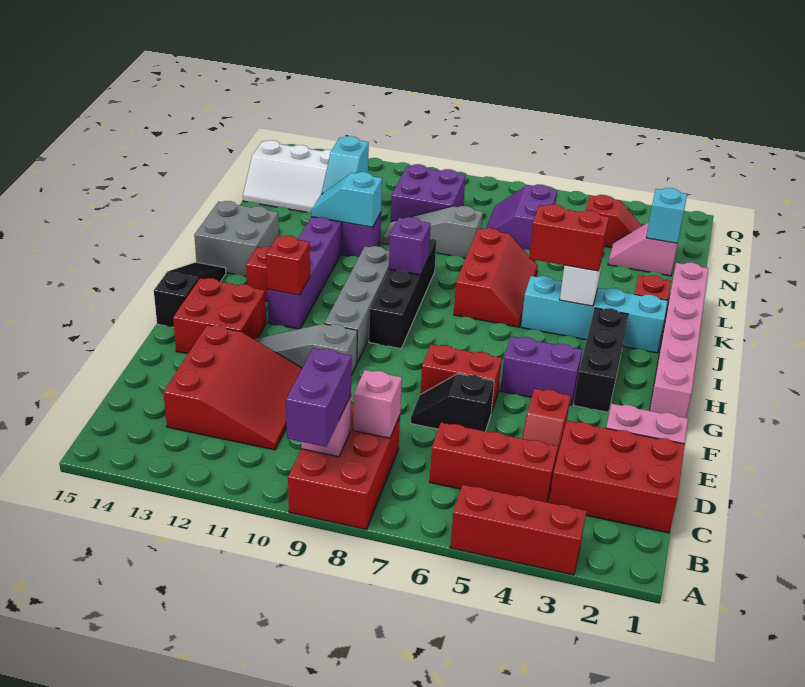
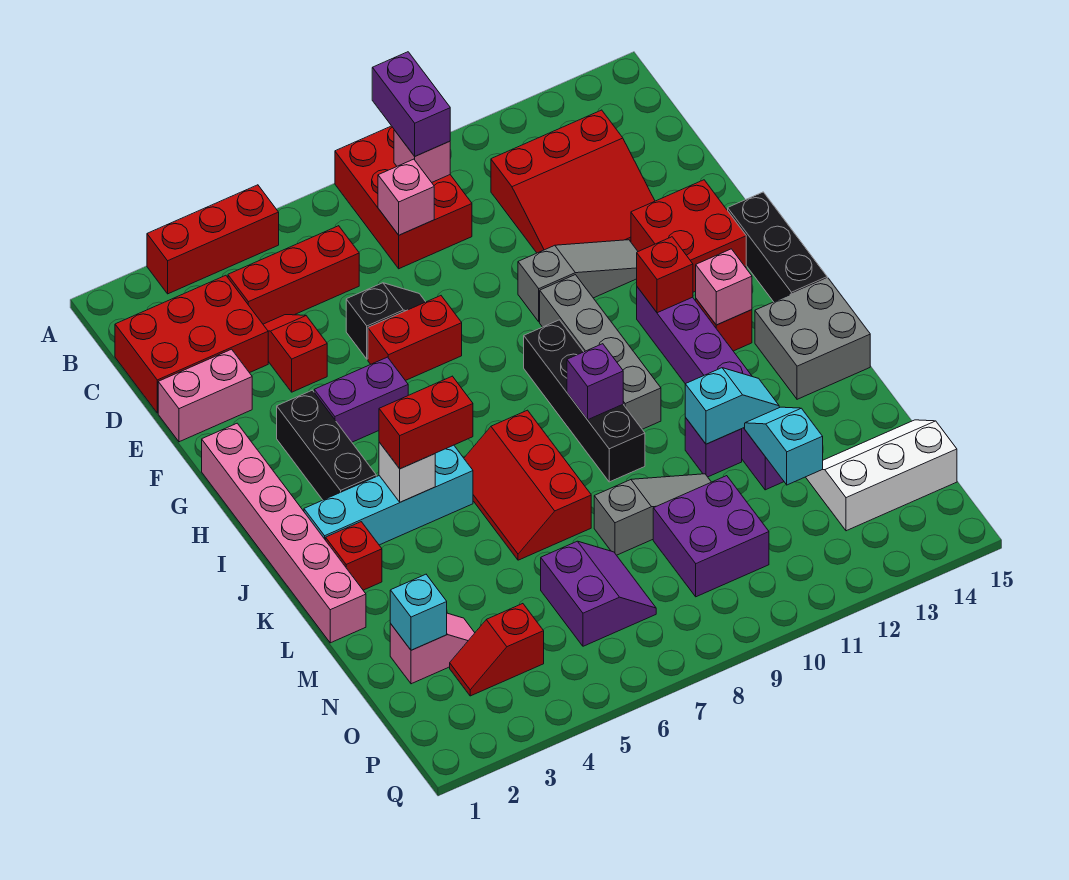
red 3x3 slope [163,325,302,450] -> red 3x3 slope turned to [491,110,655,253]
black 1x3 slope [154,262,226,327] -> black 1x3 brick [728,192,827,302]
none -> pink 1x1 brick [696,249,752,325]

